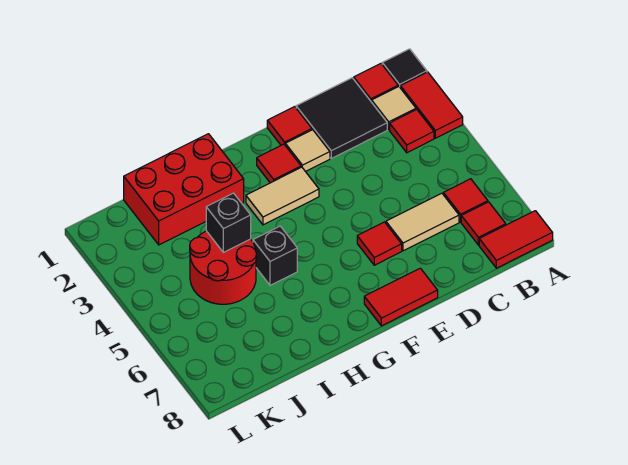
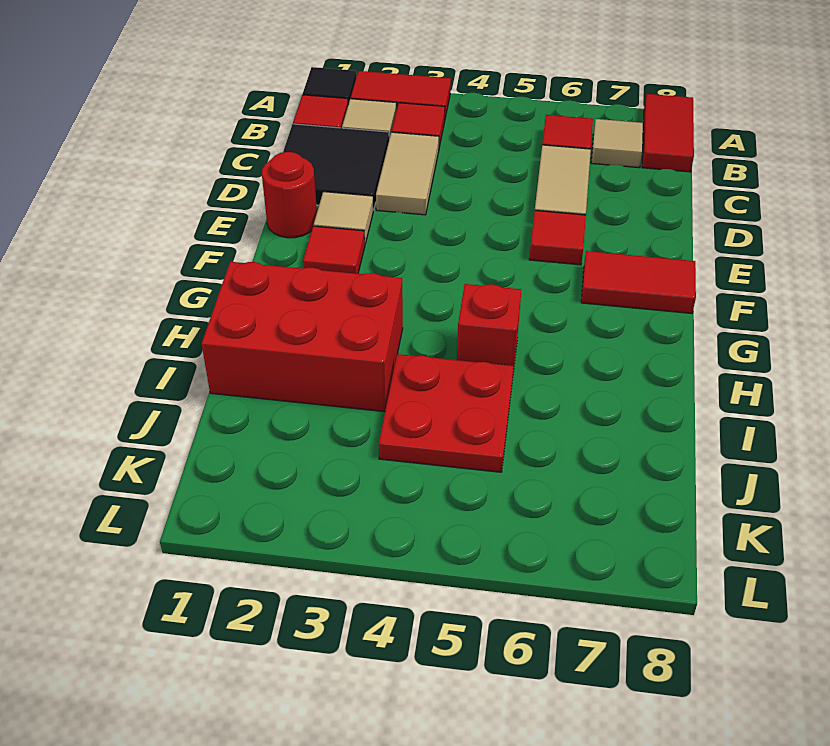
red 1x1 tile [461,202,506,245] -> tan 1x1 tile [591,119,643,168]
red 1x1 tile [267,107,312,145] -> red 1x1 round brick [262,152,317,238]
red 1x2 tile [364,268,438,326] -> red 1x2 tile turned to [581,251,696,313]
tan 1x2 tile [246,167,319,225] -> tan 1x2 tile moved to [376,132,439,215]
red 2x3 brick [124,134,244,245] -> red 2x3 brick turned to [202,262,403,412]
black 1x1 brick [253,226,297,285] -> red 1x1 brick [457,284,521,372]
red 2x2 round brick [190,231,257,304] -> red 2x2 plate [379,354,514,472]
black 1x1 brick [206,193,251,253] -> none

